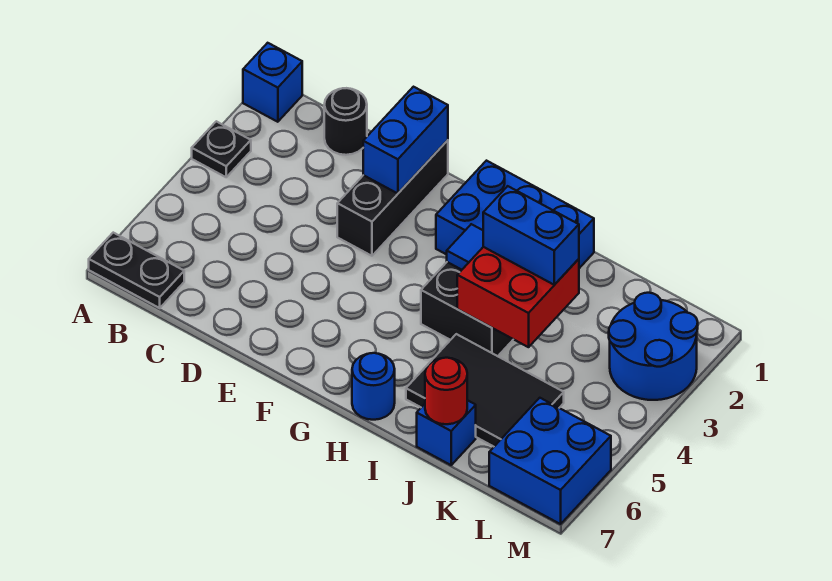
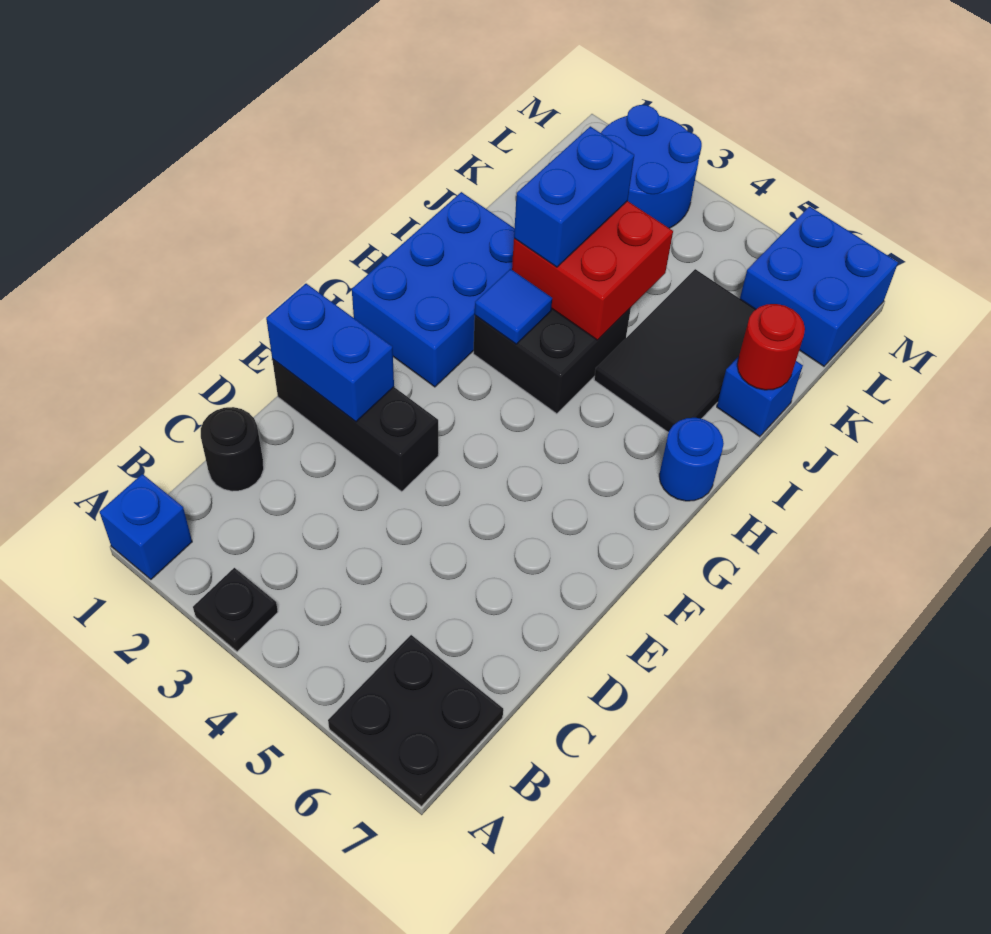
black 1x2 plate [89,233,184,308] -> black 2x2 plate [328,635,503,806]

